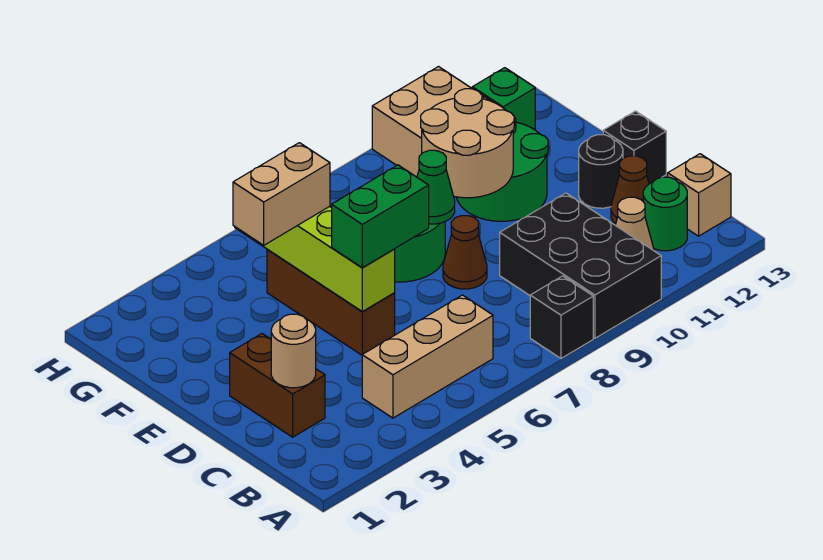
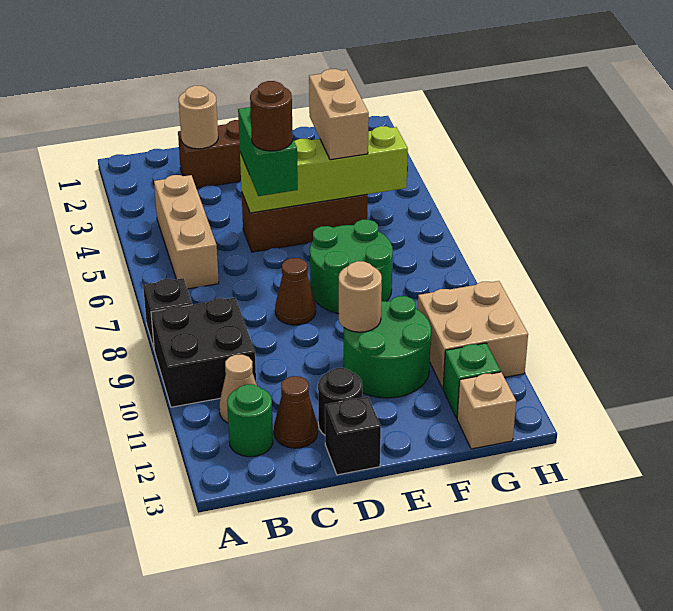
black 2x3 brick [500,193,661,338] -> black 2x2 brick [151,298,256,407]
tan 1x1 brick [668,154,731,236] -> tan 1x1 brick moved to [457,372,516,449]
none -> brown 1x1 round brick [250,81,293,151]
green 1x1 cone [417,150,455,224] -> none
tan 2x2 round brick [421,89,514,198] -> tan 1x1 round brick [339,261,382,332]

